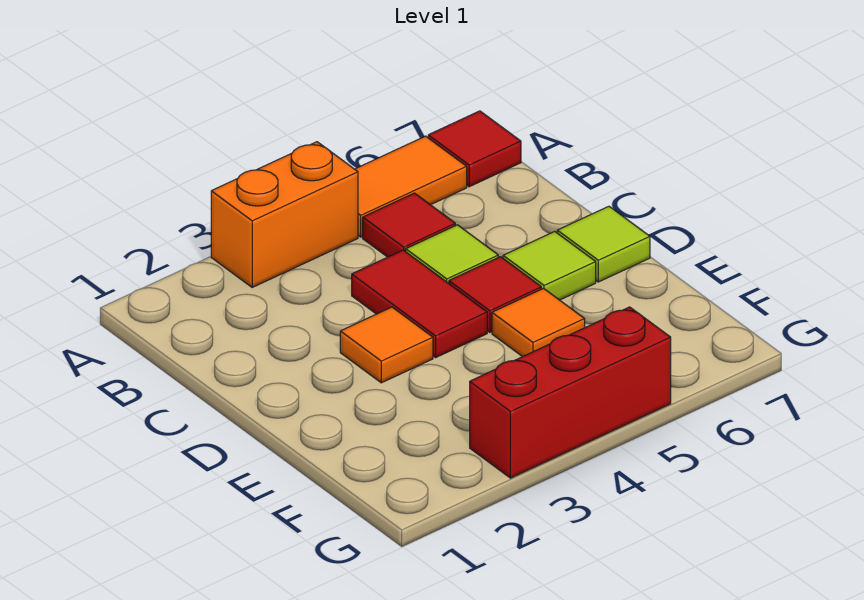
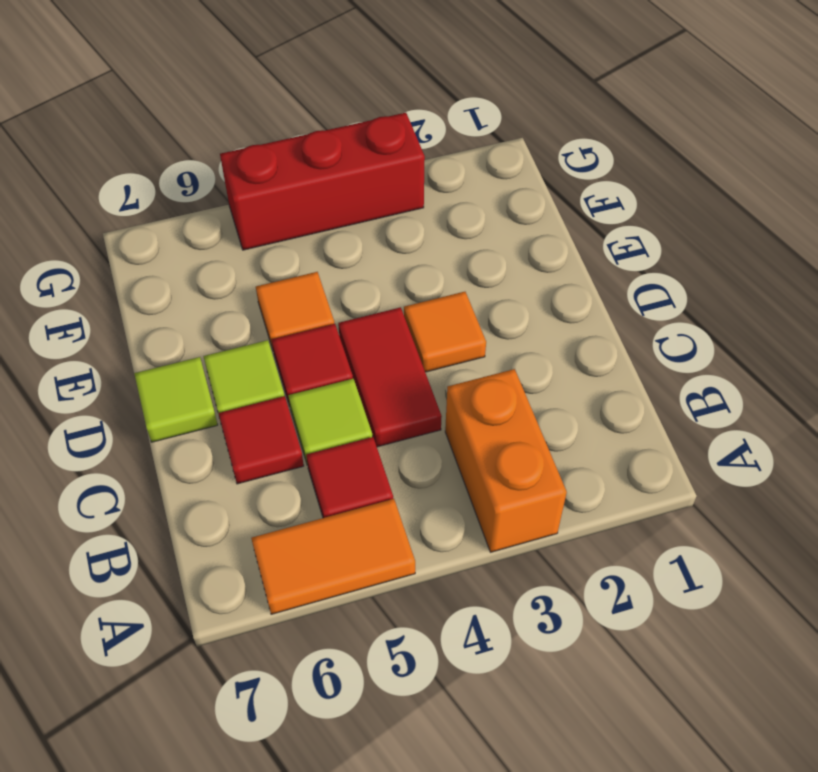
orange 1x2 brick [211,142,358,287] -> orange 1x2 brick turned to [445,369,567,552]
red 1x1 tile [428,111,521,187] -> red 1x1 tile moved to [218,396,304,484]

